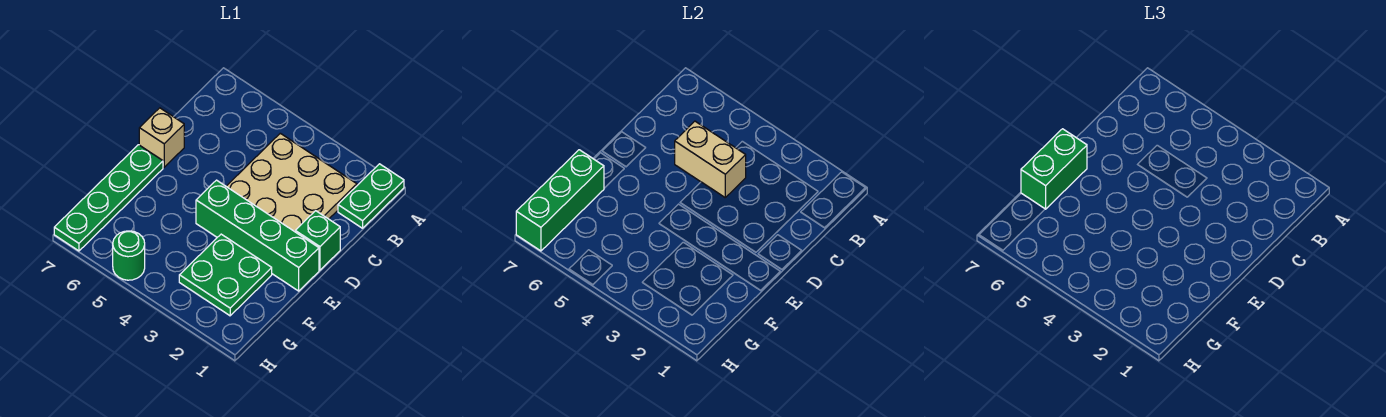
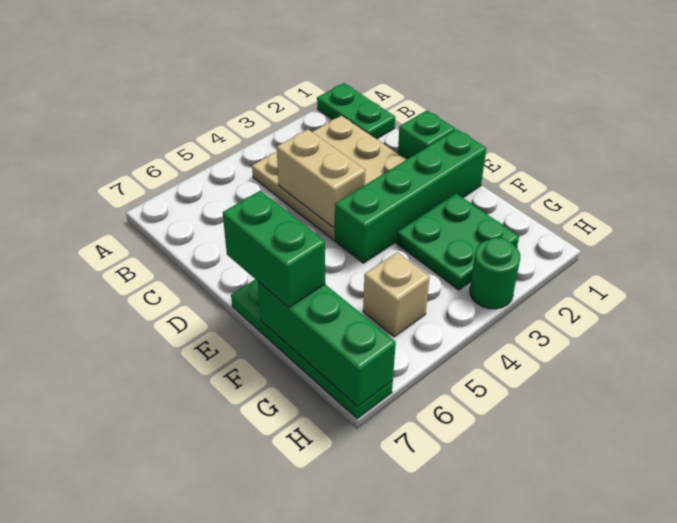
tan 1x2 brick [675,121,746,197] -> tan 1x2 brick turned to [277,129,365,227]
tan 1x1 brick [139,108,184,167] -> tan 1x1 brick moved to [363,252,430,337]
green 1x1 round brick [113,231,145,280] -> green 1x1 round brick moved to [470,238,520,309]

